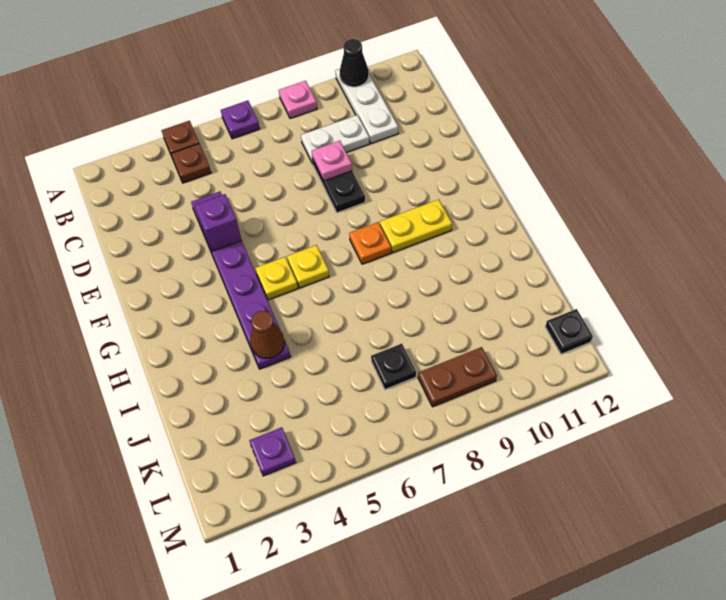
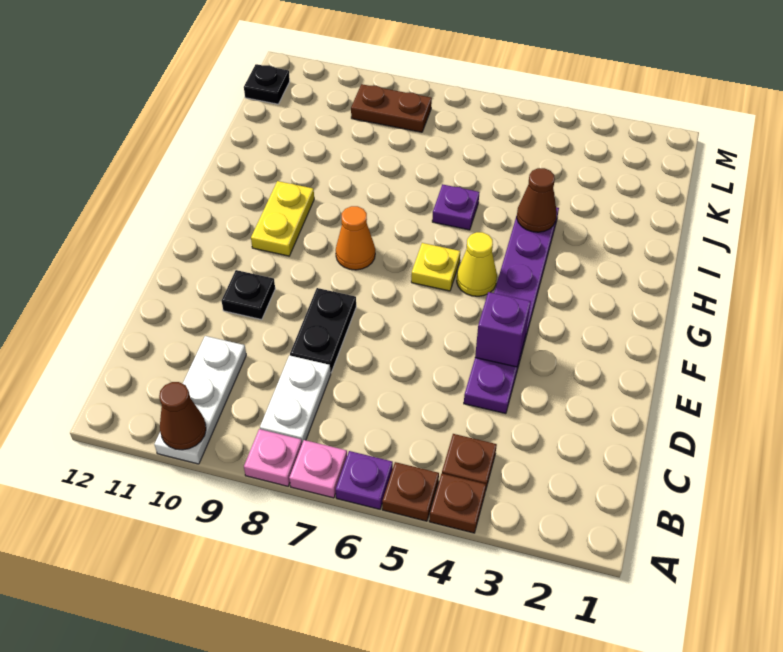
none -> brown 1x1 plate [382,462,439,521]
black 1x1 cone [340,39,369,87] -> brown 1x1 cone [159,382,206,450]
white 1x2 plate [301,115,370,164] -> white 1x2 plate turned to [260,355,331,443]
pink 1x1 plate [312,141,352,181] -> pink 1x1 plate moved to [289,440,347,498]
yellow 1x1 plate [255,257,298,300] -> yellow 1x1 cone [457,232,497,296]
orange 1x1 plate [349,222,391,264] -> orange 1x1 cone [336,206,375,270]
yellow 1x2 plate [380,200,452,253] -> yellow 1x2 plate turned to [251,181,314,256]
black 1x1 plate [371,344,416,390] -> black 1x1 plate moved to [222,270,275,320]
purple 1x1 plate [249,427,296,476] -> purple 1x1 plate moved to [432,184,479,230]

